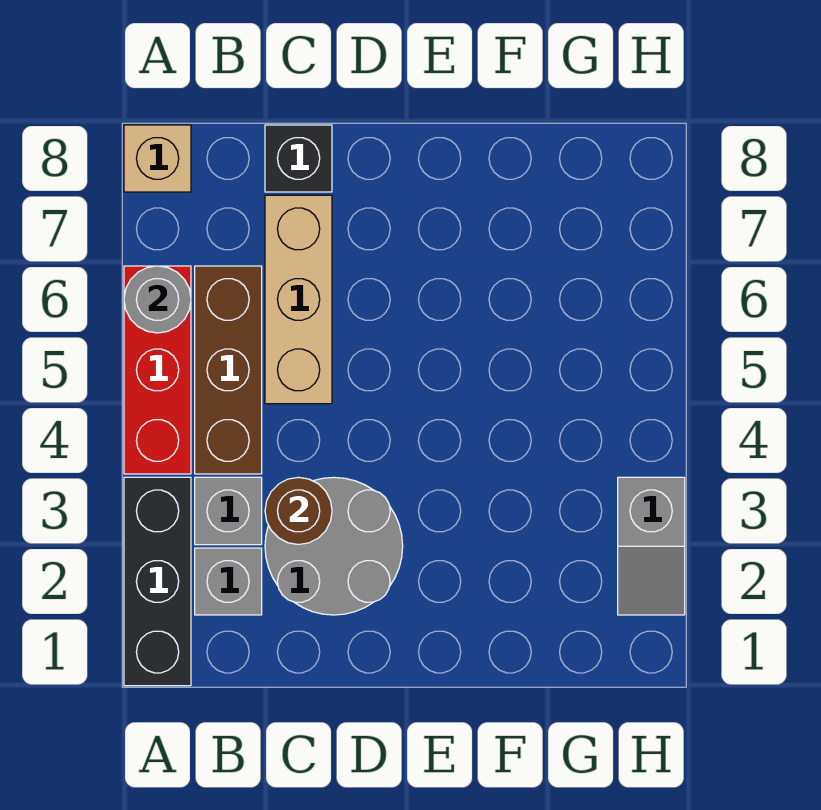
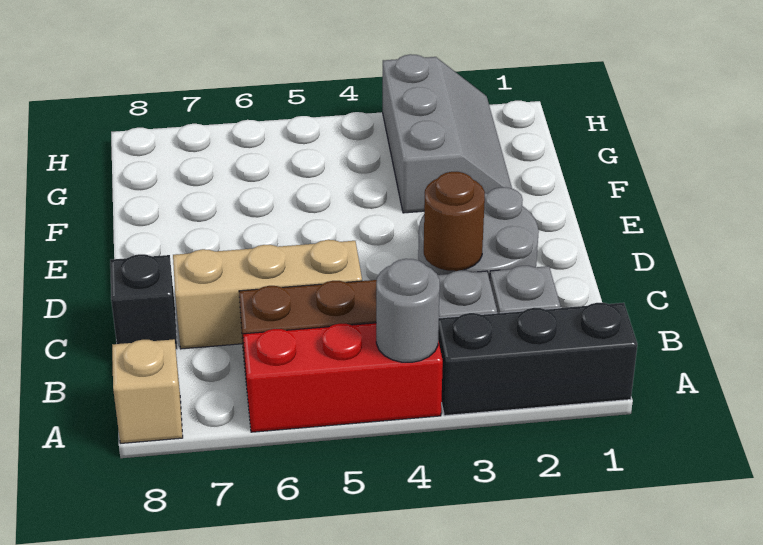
grey 1x1 round brick [124,266,191,333] -> grey 1x1 round brick moved to [376,259,440,362]
grey 1x2 slope [618,477,685,615] -> grey 2x3 slope [383,54,512,213]

